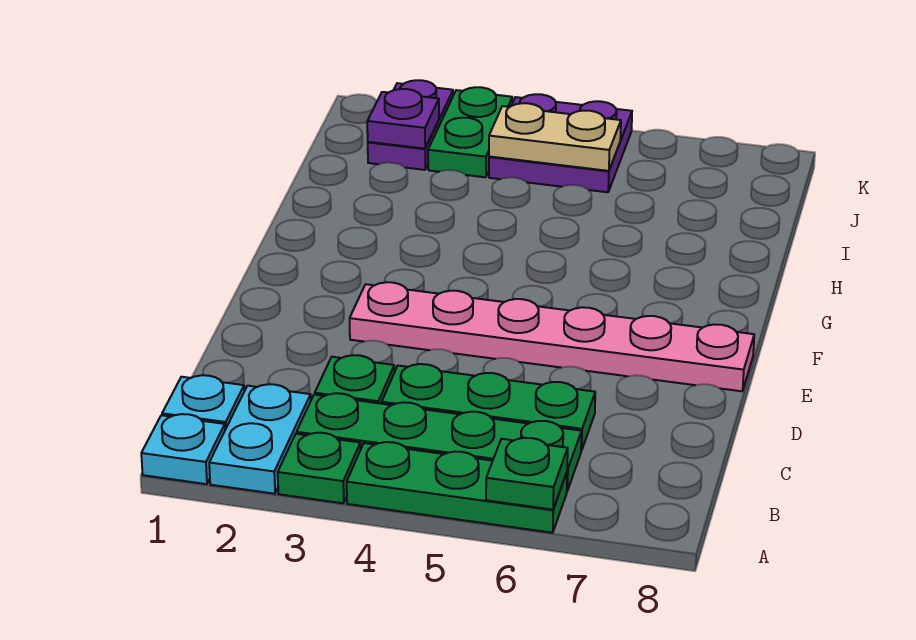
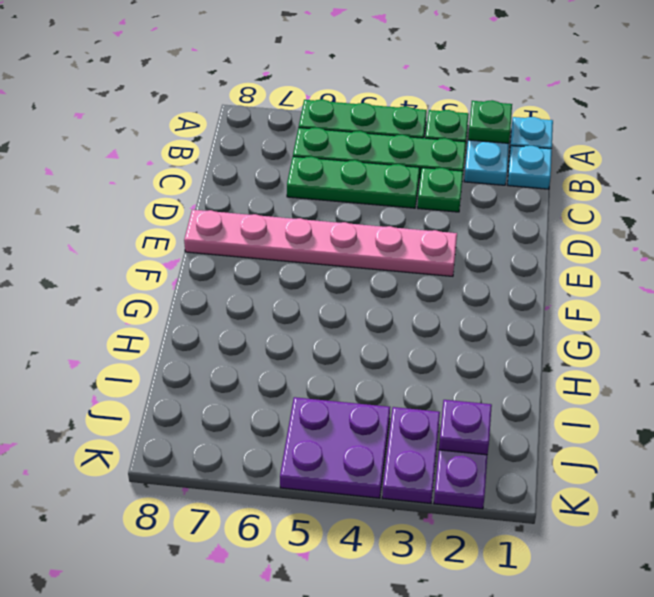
green 1x1 plate [486,438,568,510] -> green 1x1 plate moved to [468,100,512,143]
green 1x2 plate [428,87,512,177] -> purple 1x2 plate [382,407,440,503]
tan 1x2 plate [489,103,621,171] -> none

